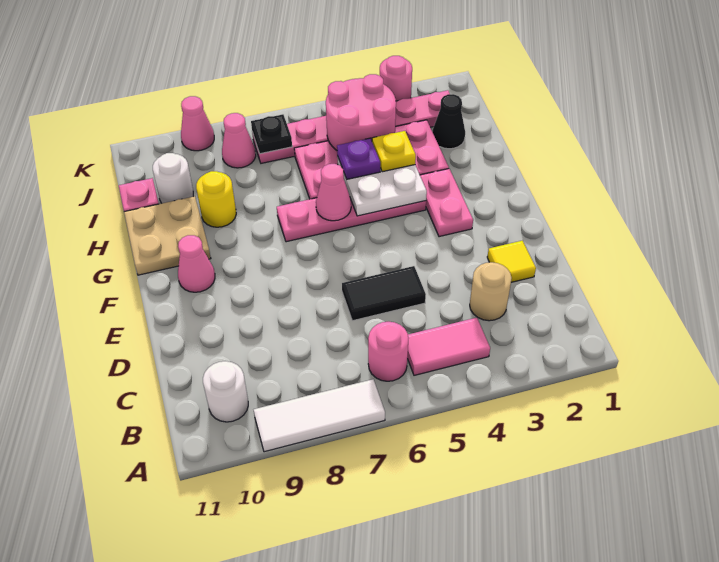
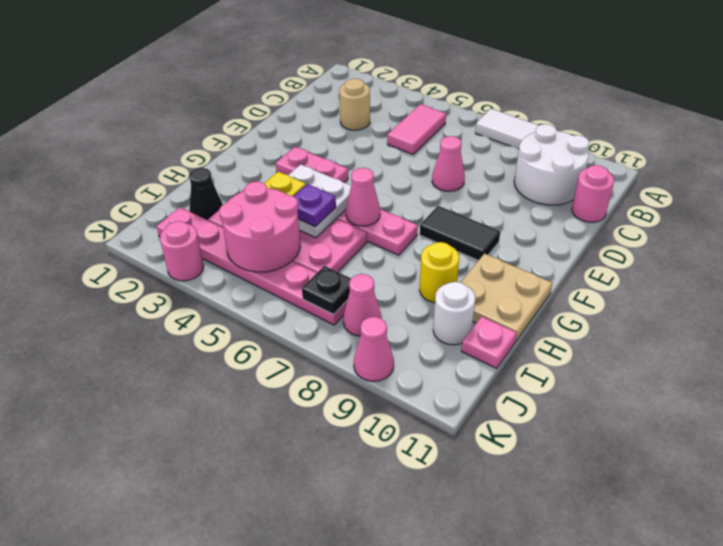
pink 1x2 tile [407,318,490,375] -> pink 1x2 tile turned to [387,104,446,154]
pink 1x1 round brick [368,322,408,381] -> pink 1x1 round brick moved to [572,165,614,222]
white 1x1 round brick [203,361,248,422] -> white 2x2 round brick [514,124,589,205]
yellow 1x1 tile [487,241,536,282] -> none
black 1x2 tile [342,266,426,321] -> black 1x2 tile moved to [420,206,500,261]
pink 1x2 plate [420,169,473,237] -> pink 1x2 plate turned to [276,147,348,182]
pink 1x1 cone [178,235,215,292] -> pink 1x1 cone moved to [432,136,465,191]

